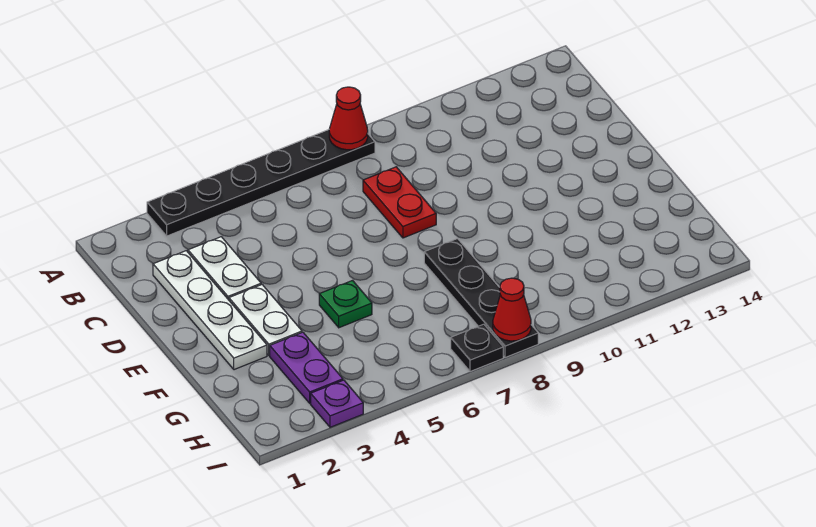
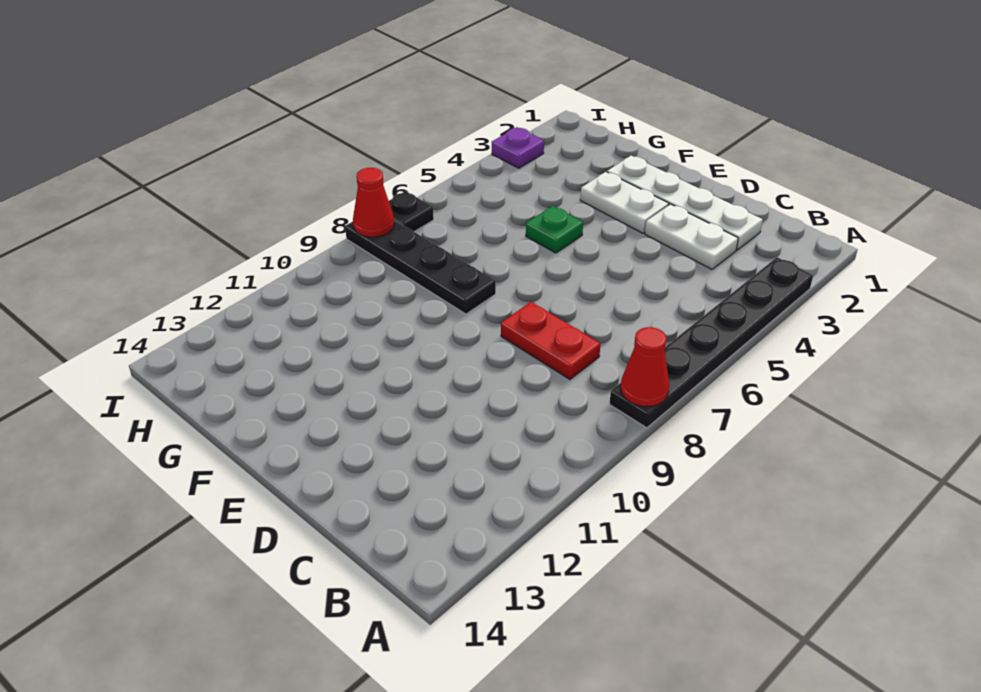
purple 1x2 plate [270,332,343,403] -> none

